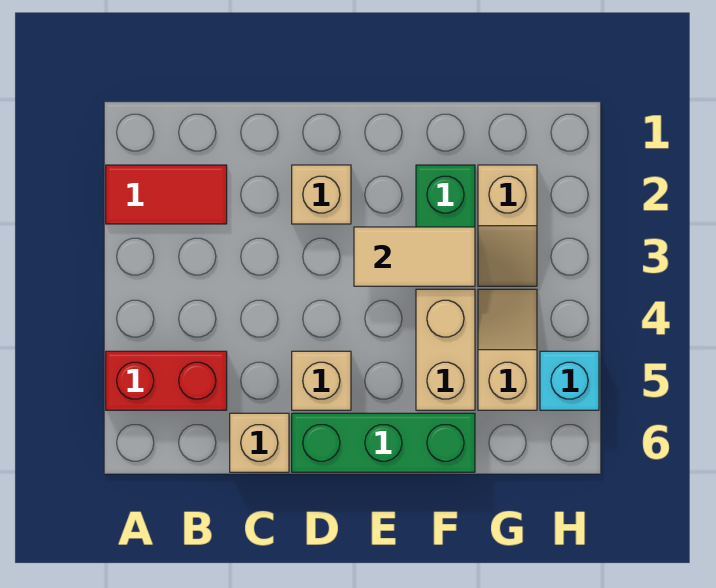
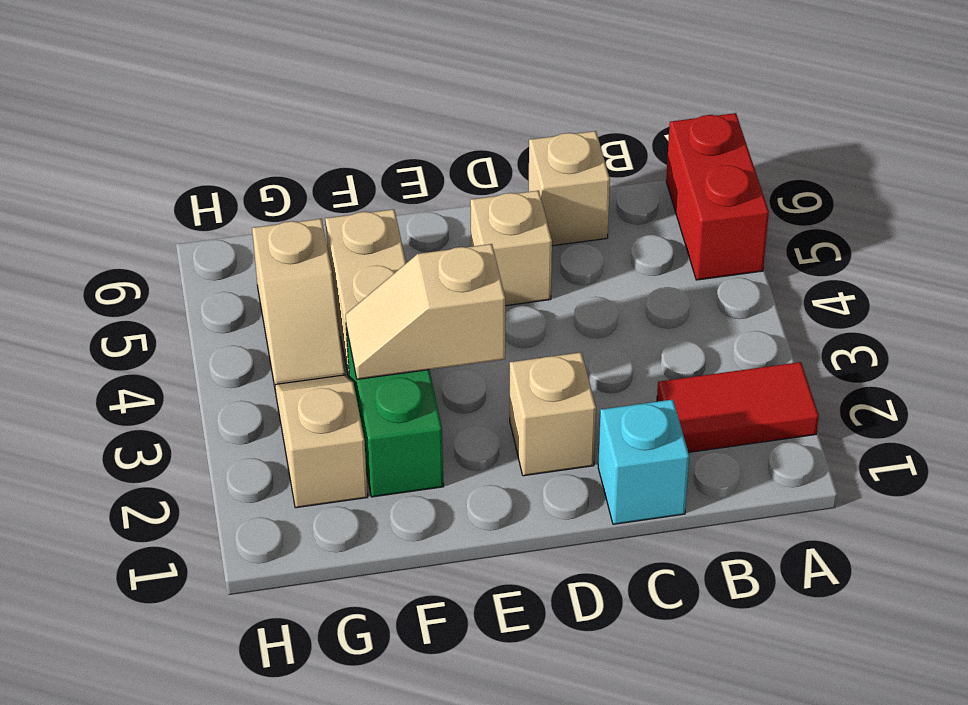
red 1x2 brick [106,351,227,410] -> red 1x2 brick turned to [666,113,769,280]
green 1x3 brick [292,413,475,472] -> none
tan 1x2 tile [354,227,475,286] -> tan 1x2 slope [346,244,505,379]
cyan 1x1 brick [540,351,599,410] -> cyan 1x1 brick moved to [598,400,689,524]

